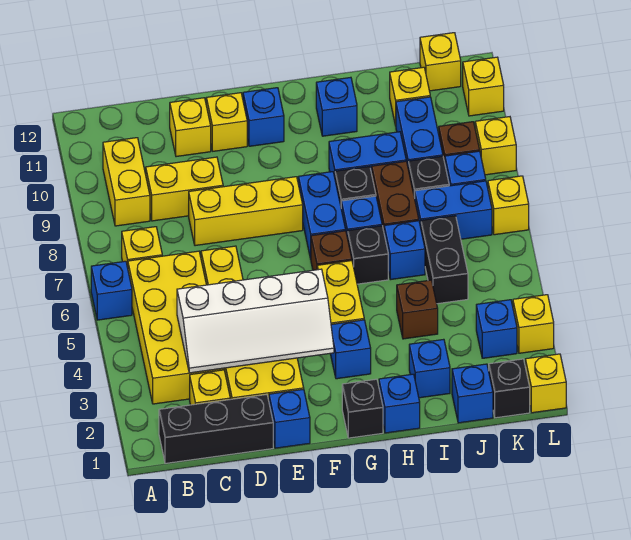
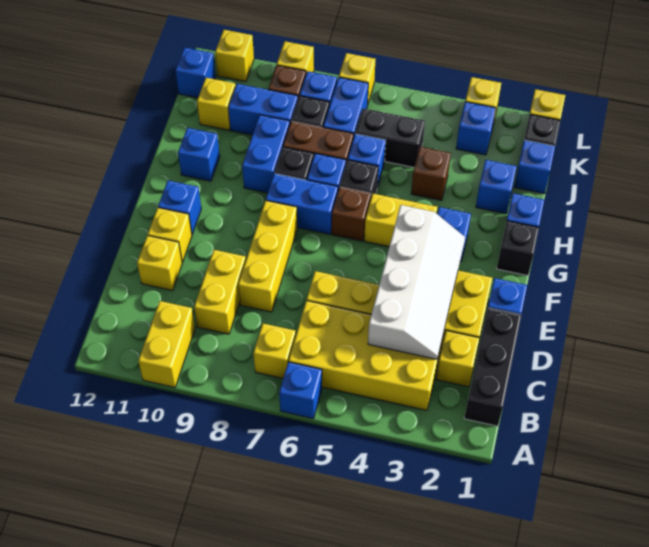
yellow 1x2 brick [103,138,150,226] -> yellow 1x2 brick turned to [138,301,195,387]
yellow 1x1 brick [420,33,461,91] -> blue 1x1 brick [175,47,216,98]

